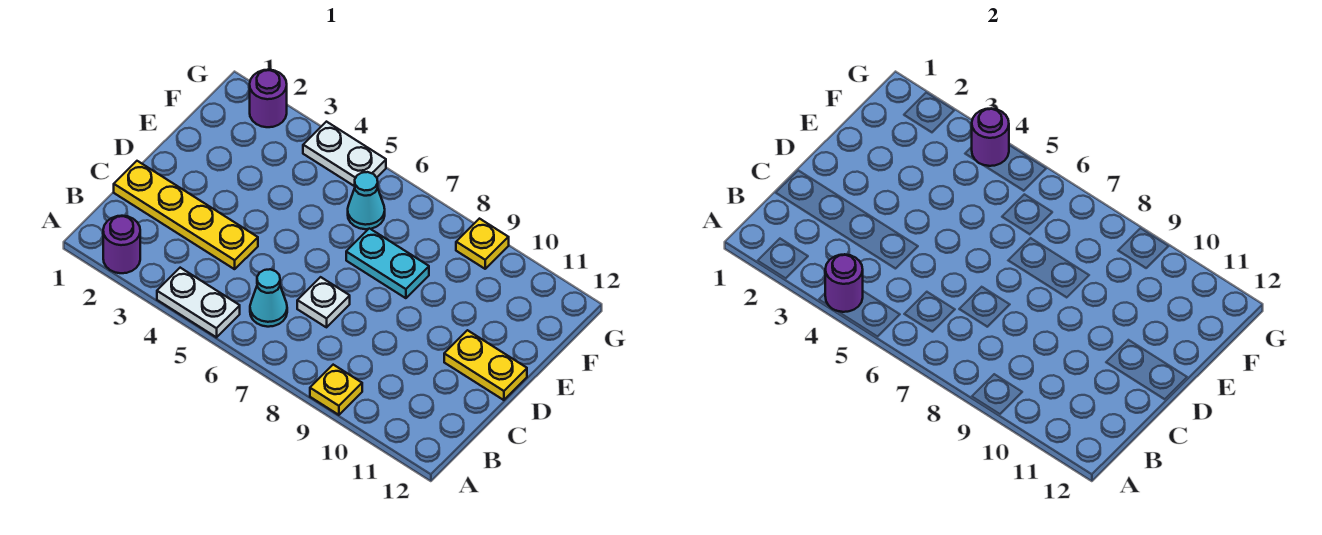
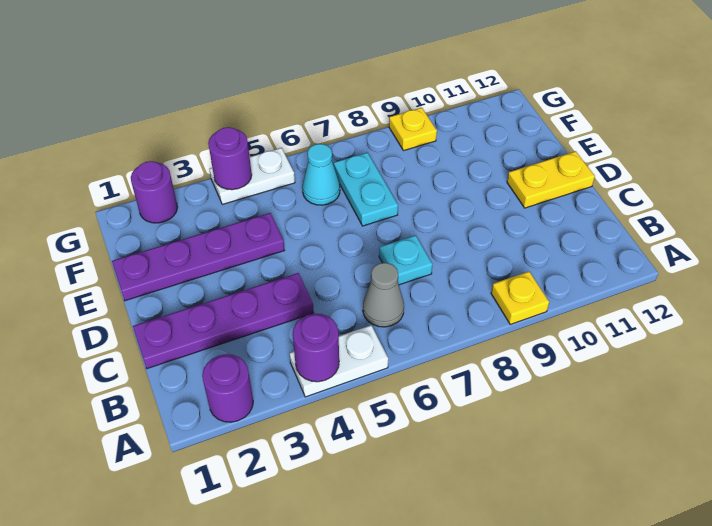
cyan 1x1 cone [250,269,287,327] -> grey 1x1 cone [363,263,404,327]
yellow 1x4 plate [114,161,258,269] -> purple 1x4 plate [133,273,314,369]
white 1x1 plate [297,277,350,327] -> cyan 1x1 plate [379,235,433,285]
none -> purple 1x4 plate [112,213,284,301]
cyan 1x2 plate [346,228,429,298] -> cyan 1x2 plate turned to [333,153,398,226]

